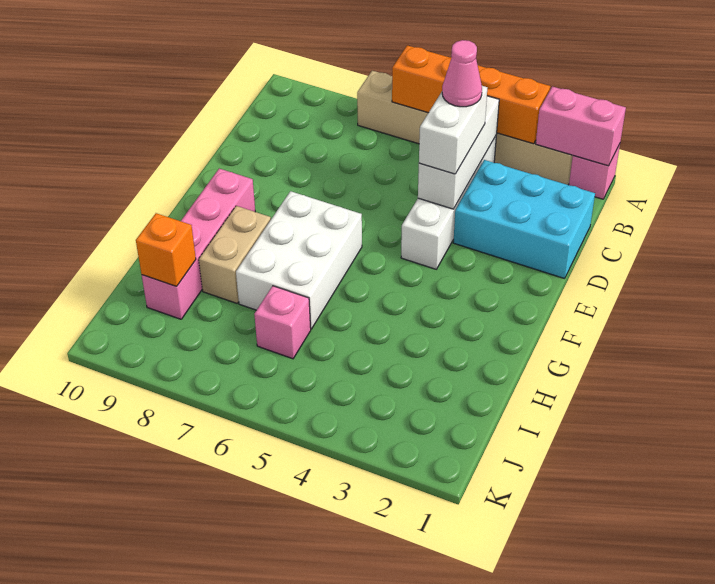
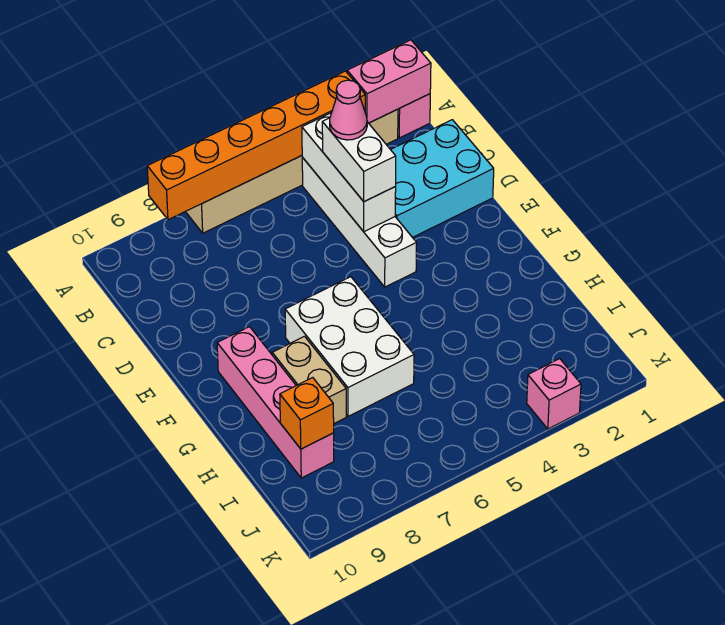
orange 1x4 brick [392,45,550,144] -> orange 1x6 brick [147,71,365,220]
pink 1x1 brick [254,286,311,359] -> pink 1x1 brick moved to [527,359,581,429]

